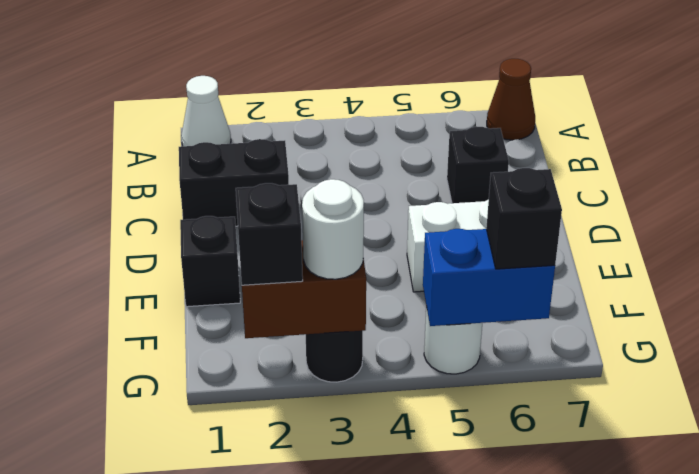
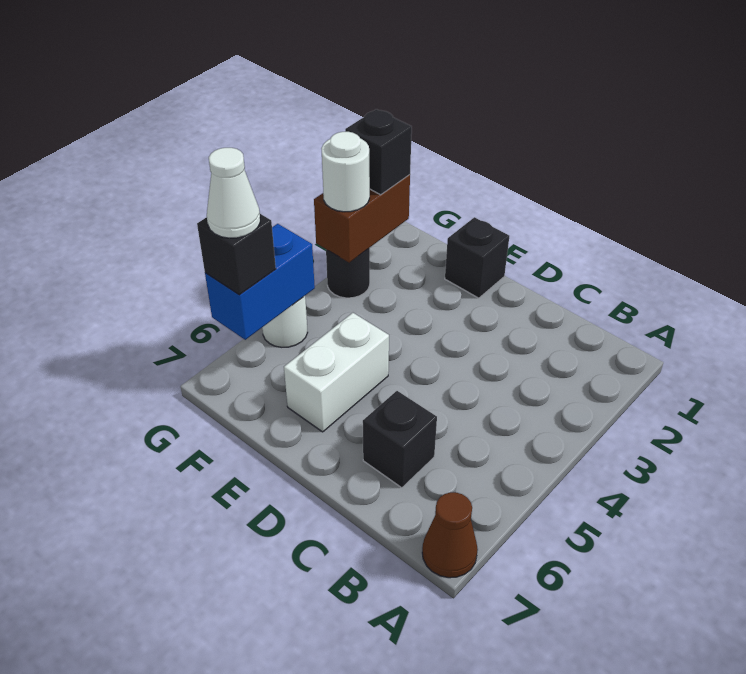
white 1x1 cone [181,76,231,146] -> white 1x1 cone moved to [207,148,260,238]
black 1x2 brick [179,139,289,226] -> none

